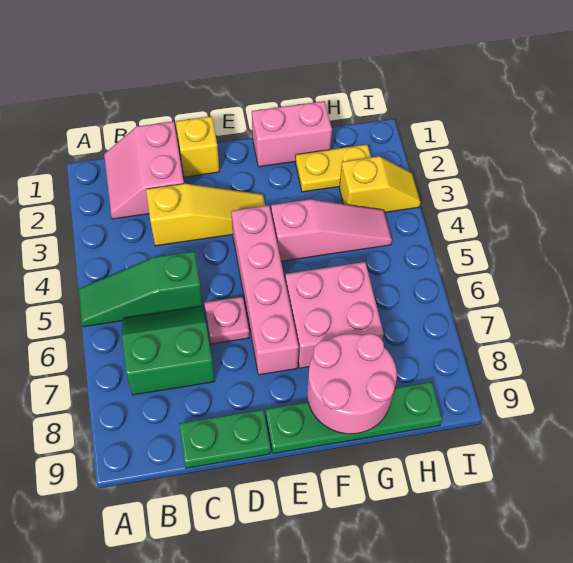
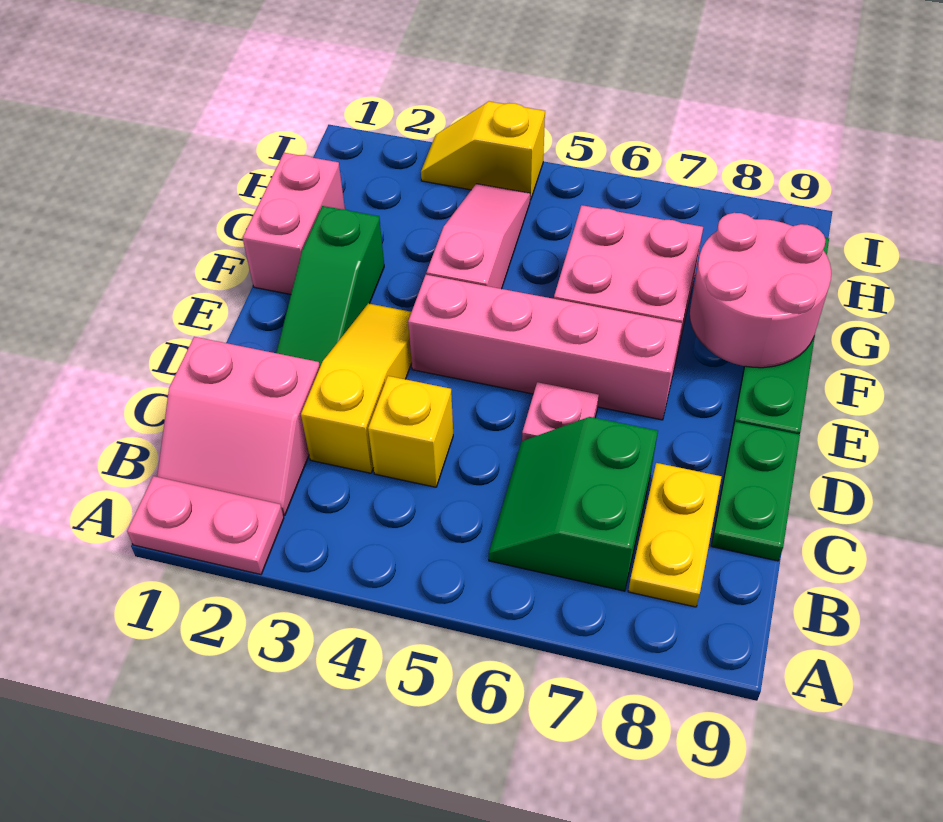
none -> pink 1x2 plate [127,476,284,574]
green 1x3 slope [78,251,203,327] -> green 1x3 slope moved to [276,206,384,366]
yellow 1x1 brick [176,116,219,177] -> yellow 1x1 brick moved to [368,376,453,487]
yellow 1x2 plate [295,145,371,192] -> yellow 1x2 plate moved to [628,463,721,607]
yellow 1x2 slope [339,156,420,212] -> yellow 1x2 slope turned to [421,101,545,200]

